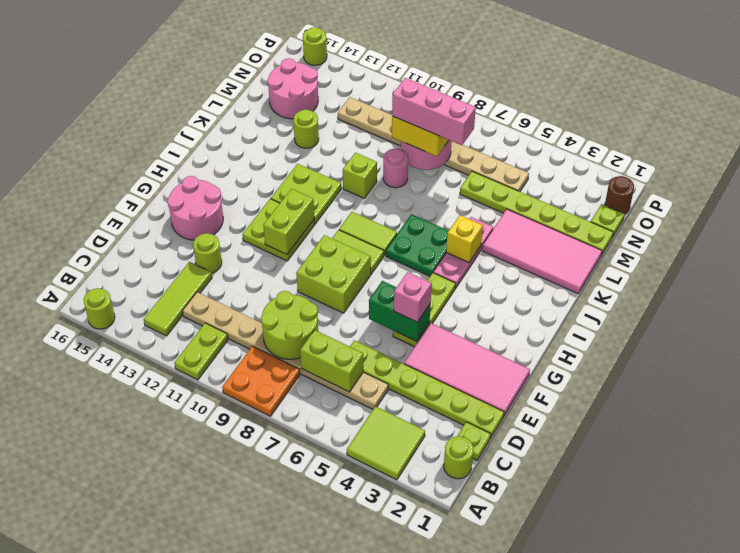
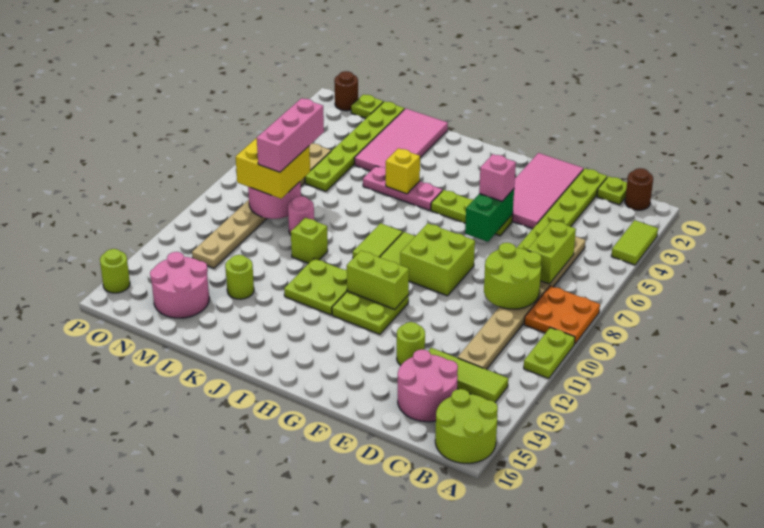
lime 2x2 tile [347,406,425,480] -> lime 1x2 tile [611,220,658,265]
lime 1x2 plate [174,323,228,380] -> lime 1x2 plate turned to [524,327,575,378]
lime 1x1 round brick [84,288,115,329] -> lime 2x2 round brick [435,389,498,463]
lime 1x1 round brick [444,436,474,479] -> brown 1x1 round brick [625,168,653,210]
pink 2x2 round brick [167,176,223,240] -> pink 2x2 round brick moved to [398,350,458,422]
green 2x2 plate [386,214,448,276] -> none

